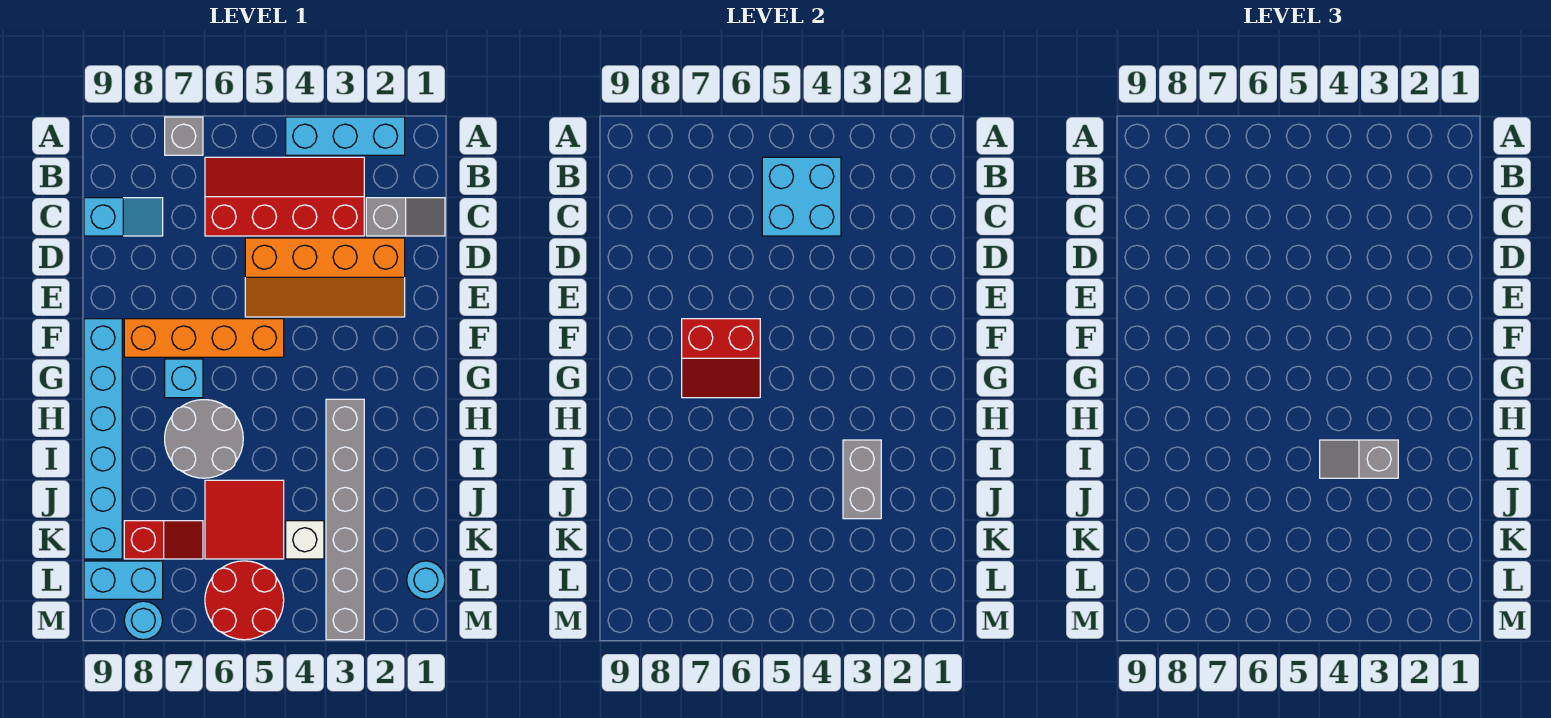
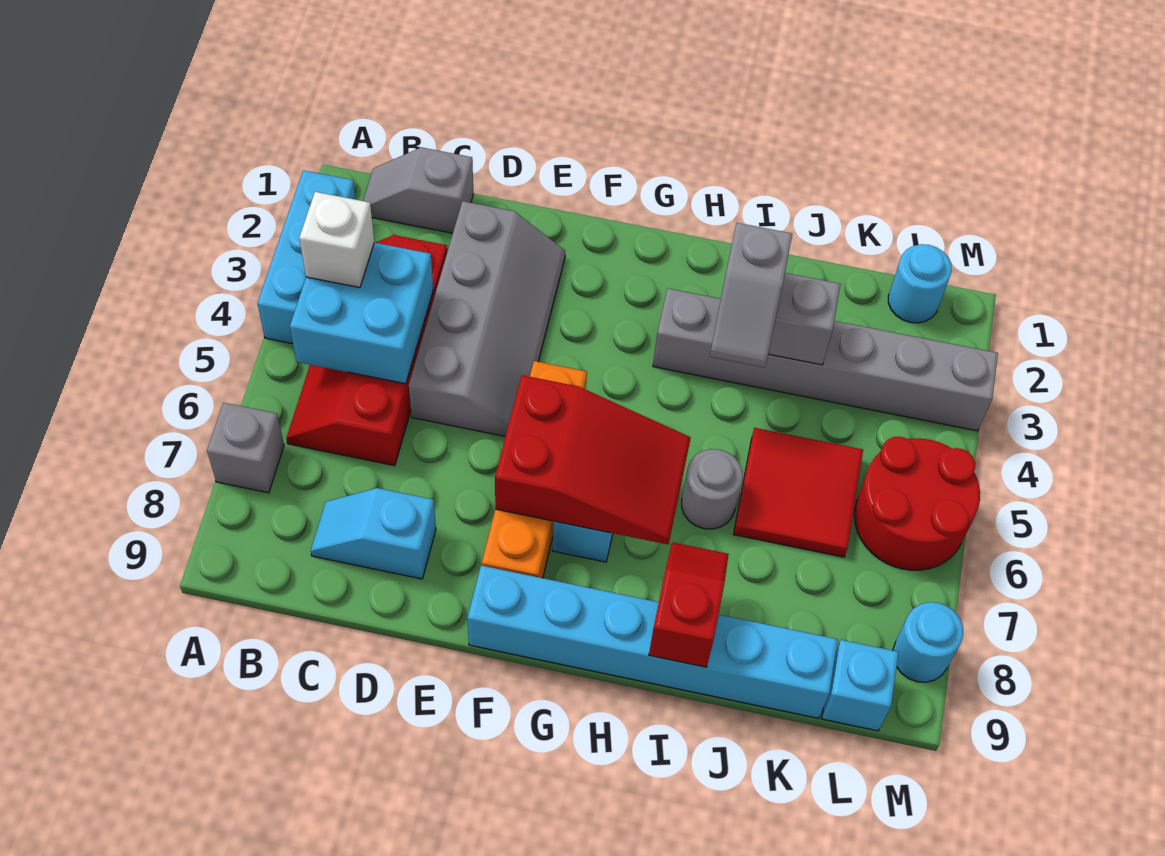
grey 1x2 slope [366,198,445,236] -> grey 1x2 slope turned to [363,147,473,233]
cyan 1x2 slope [84,198,163,236] -> cyan 1x2 slope turned to [311,488,436,579]
orange 2x4 slope [245,238,405,317] -> grey 2x4 slope [409,201,565,436]
red 2x2 slope [682,319,760,398] -> red 2x3 slope [495,375,691,544]
grey 2x2 round brick [165,400,243,478] -> grey 1x1 round brick [682,449,743,529]
white 1x1 brick [286,521,324,559] -> white 1x1 brick moved to [299,192,374,288]
red 1x2 slope [124,521,203,559] -> red 1x2 slope moved to [649,542,729,667]
cyan 1x2 brick [84,561,163,599] -> cyan 1x1 brick [822,640,899,731]

